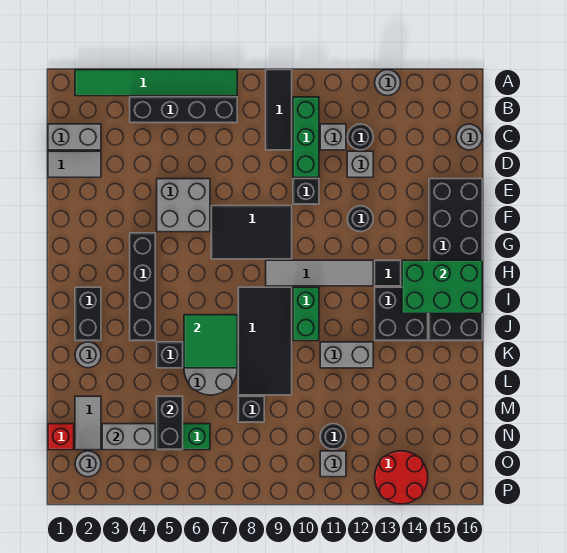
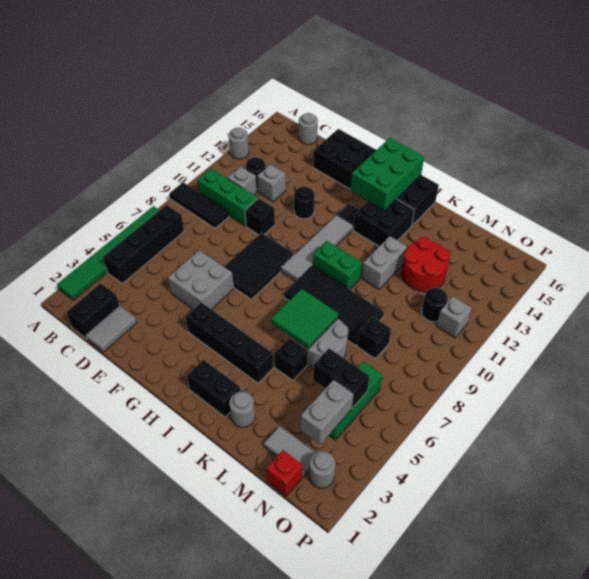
grey 1x2 brick [48,124,101,150] -> black 1x2 brick [66,283,120,339]
red 2x2 round brick [375,451,428,504] -> red 2x2 round brick moved to [402,237,450,292]

